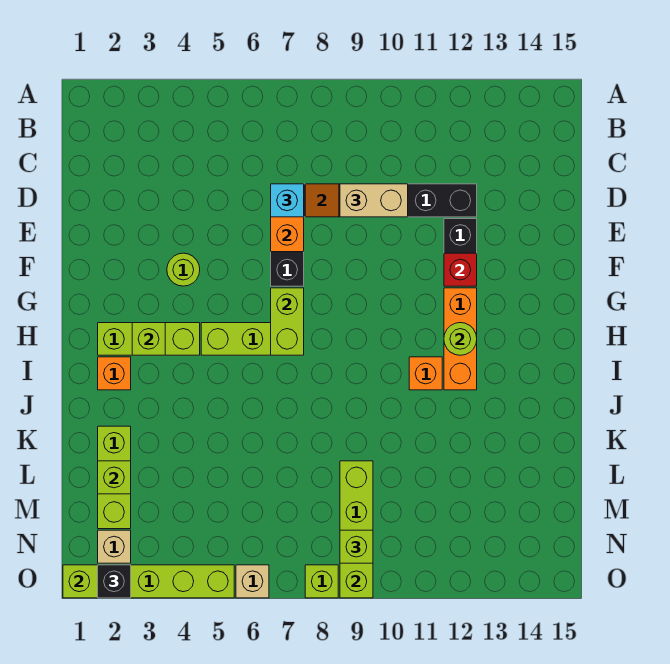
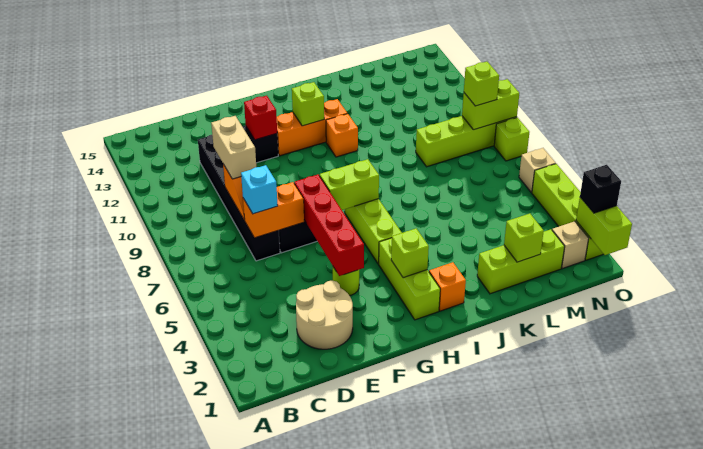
none -> tan 2x2 round brick [296,280,353,349]
none -> red 1x4 brick [294,175,364,276]
lime 1x1 round brick [444,323,477,355] -> lime 1x1 brick [292,82,324,126]

